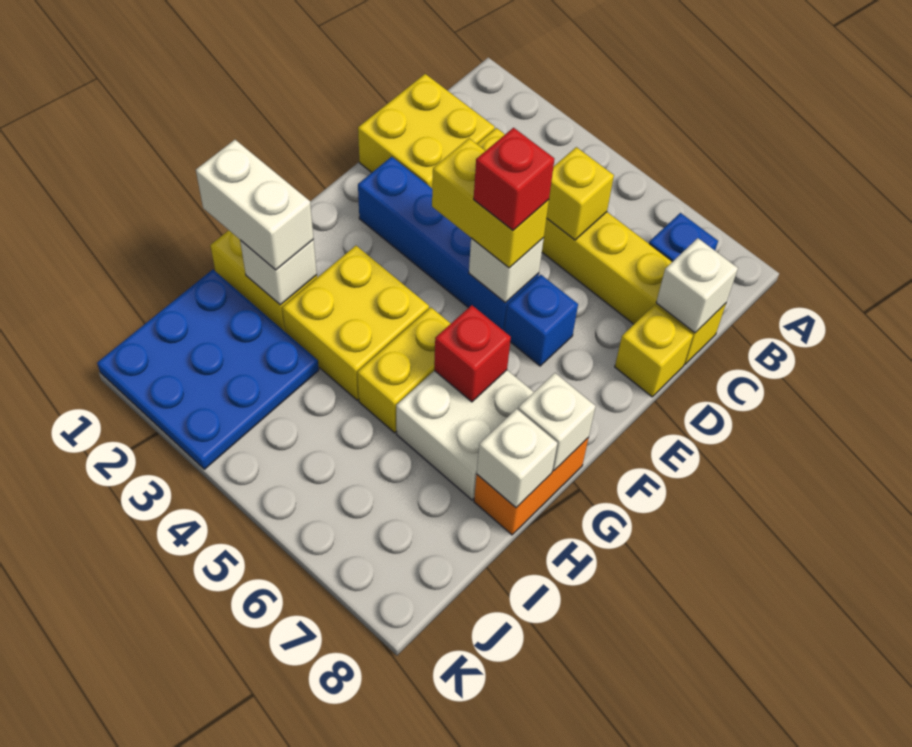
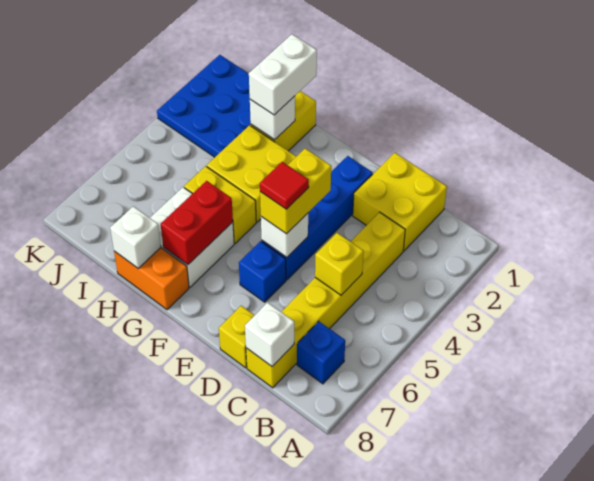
red 1x1 brick [474,128,554,230] -> red 1x1 tile [260,162,309,209]
red 1x1 brick [434,305,511,402] -> red 1x2 brick [161,181,233,265]
white 1x1 brick [518,373,596,471] -> none

